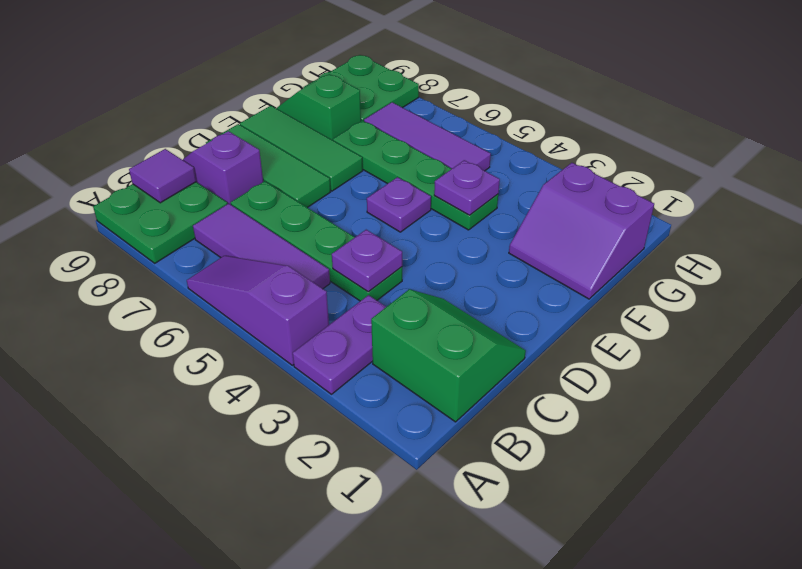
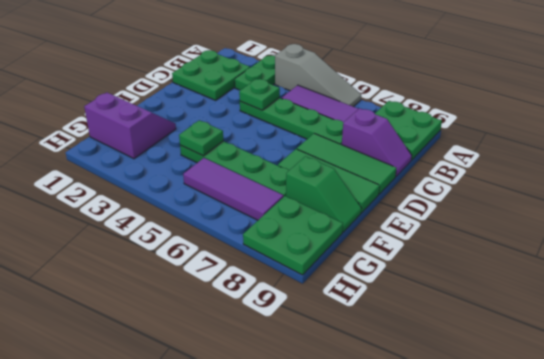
purple 1x2 plate [293,295,386,394] -> green 1x2 plate [235,55,275,90]
purple 1x3 slope [187,256,329,365] -> grey 1x3 slope [275,44,361,107]
green 2x2 slope [371,289,526,422] -> green 2x2 plate [172,50,250,100]
purple 1x1 tile [129,149,196,203] -> none
purple 1x1 plate [332,230,402,292] -> green 1x1 plate [239,79,280,110]
purple 1x1 plate [367,177,431,232] -> none
purple 1x1 plate [434,160,500,215] -> green 1x1 plate [179,120,223,156]

